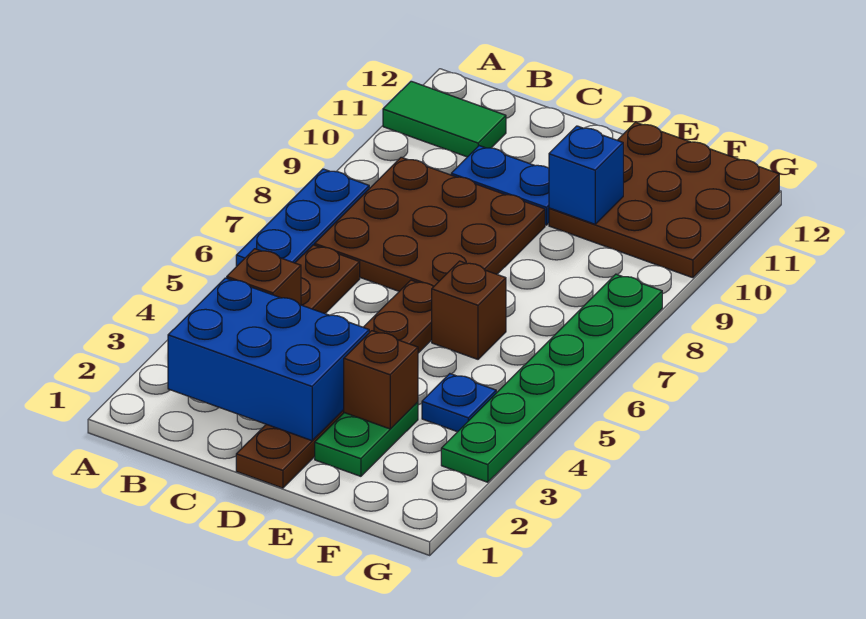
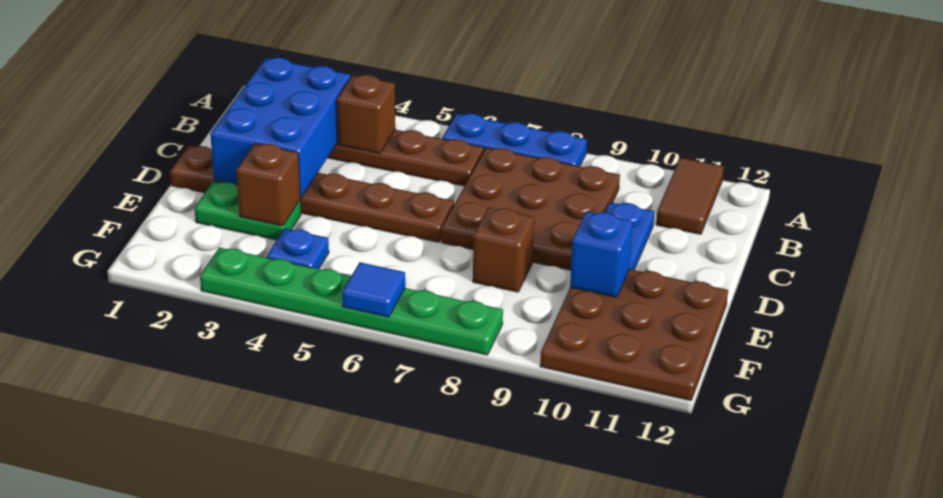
green 1x2 tile [383,81,506,157] -> brown 1x2 tile [656,158,724,234]
brown 1x1 brick [432,261,506,359] -> brown 1x1 brick moved to [473,208,534,292]
none -> blue 1x1 tile [342,262,405,317]

